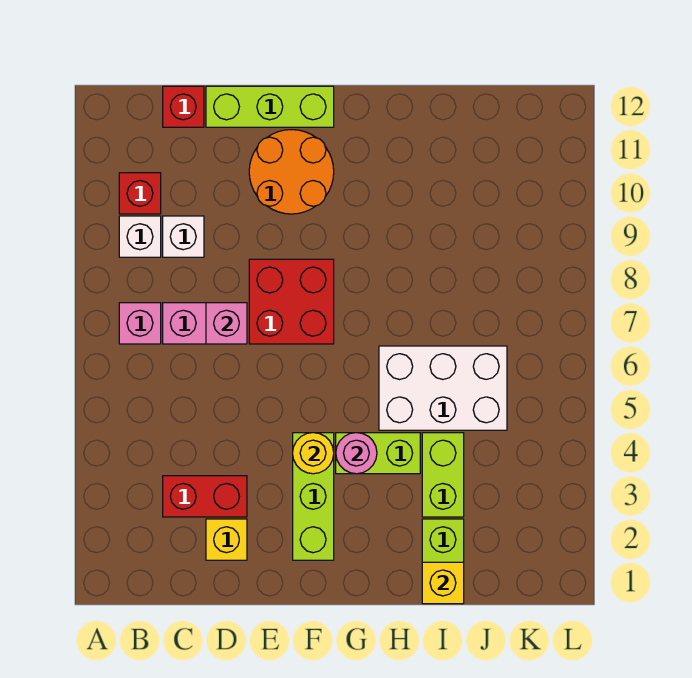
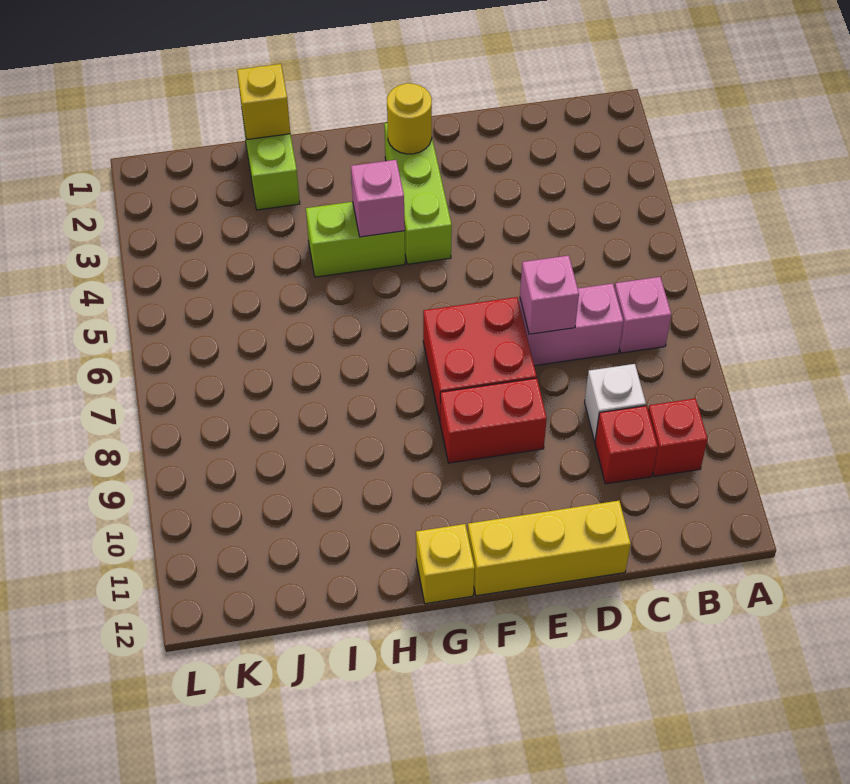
white 1x1 brick [119,216,161,257] -> none
red 1x2 brick [163,476,247,517] -> red 1x2 brick moved to [440,378,547,463]
red 1x1 brick [163,86,204,127] -> red 1x1 brick moved to [595,406,658,484]
yellow 1x1 brick [206,519,247,560] -> yellow 1x1 brick moved to [416,524,475,604]
lime 1x3 brick [206,86,334,127] -> yellow 1x3 brick [468,501,631,596]
orange 2x2 round brick [249,130,334,214] -> none
yellow 1x1 round brick [293,433,334,474] -> yellow 1x1 round brick moved to [387,83,432,154]
pink 1x1 round brick [336,433,377,474] -> pink 1x1 brick [351,160,405,237]
white 2x3 brick [379,346,507,430] -> none
lime 1x2 brick [422,433,464,517] -> none

